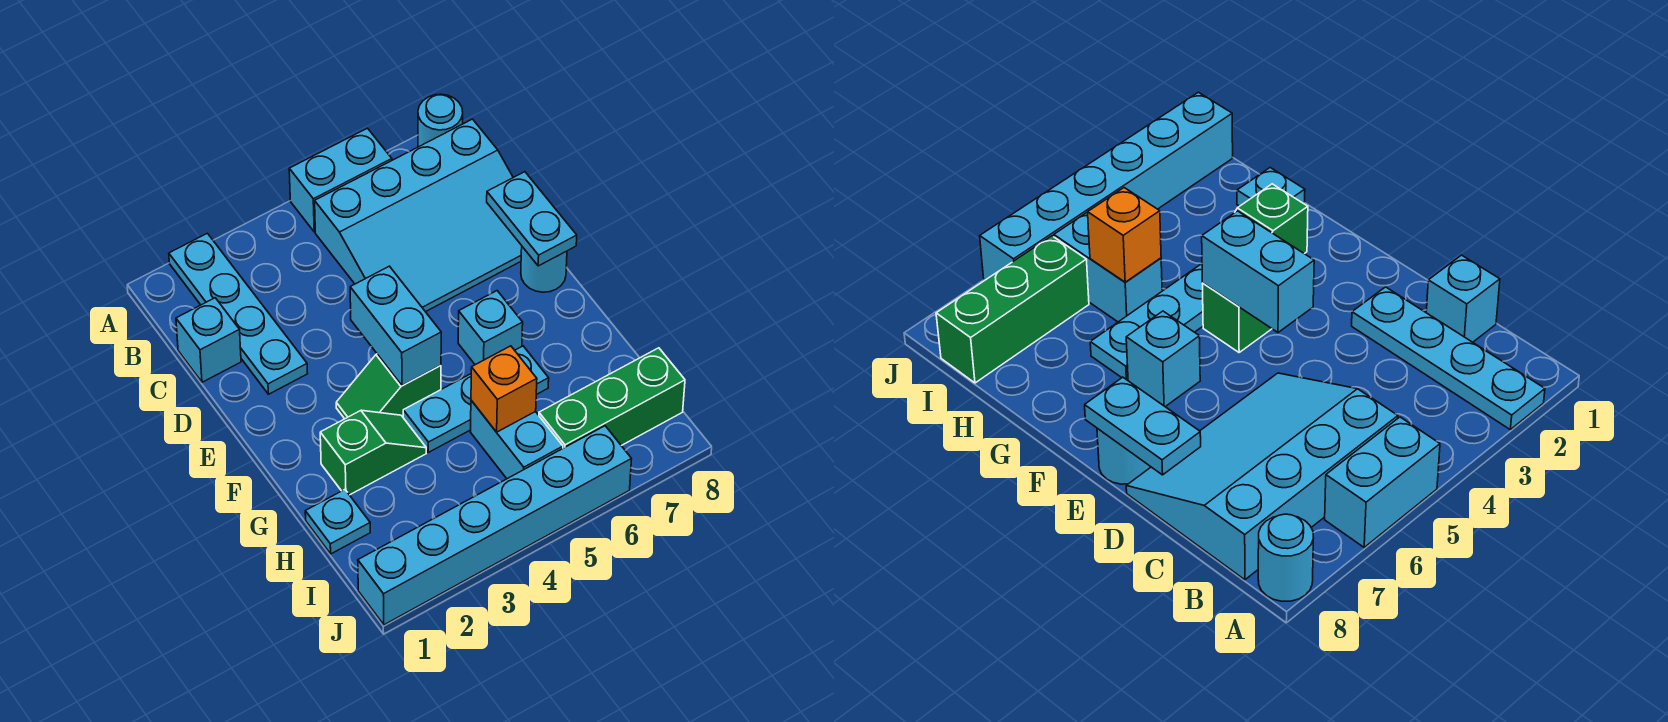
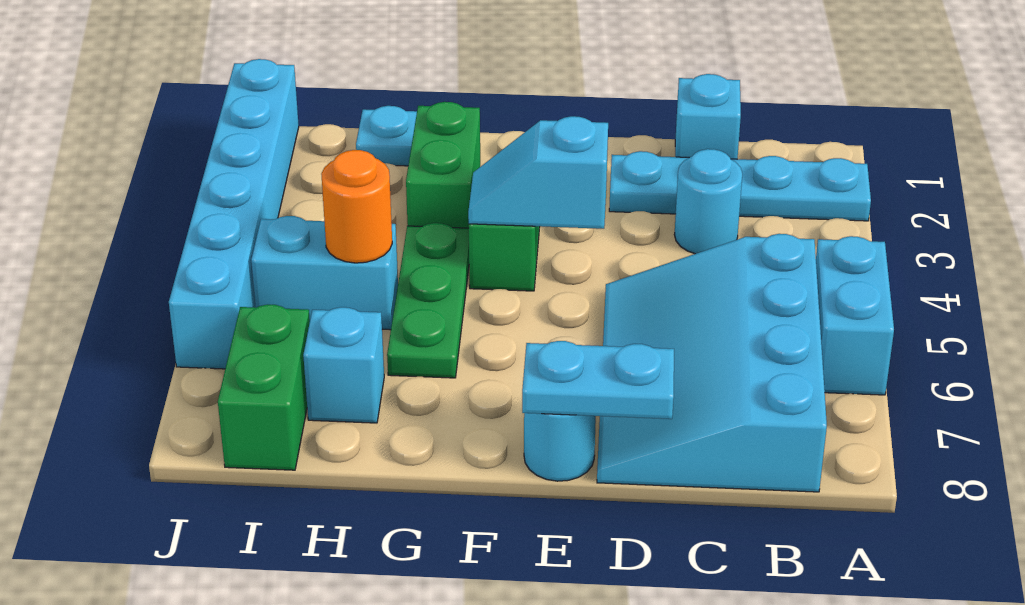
cyan 1x1 round brick [418,94,463,147] -> cyan 1x1 round brick moved to [674,149,742,254]
cyan 1x2 brick [350,266,441,386] -> cyan 1x2 slope [468,116,608,229]
cyan 1x1 brick [458,291,523,365] -> cyan 1x1 brick moved to [303,307,384,423]
green 1x2 slope [320,410,426,495] -> green 1x2 brick [406,102,480,228]
cyan 1x3 plate [403,346,549,452] -> green 1x3 plate [387,223,469,378]
orange 1x1 brick [471,346,537,432] -> orange 1x1 round brick [321,150,392,263]
green 1x3 brick [539,348,685,448] -> green 1x2 brick [218,305,310,470]

